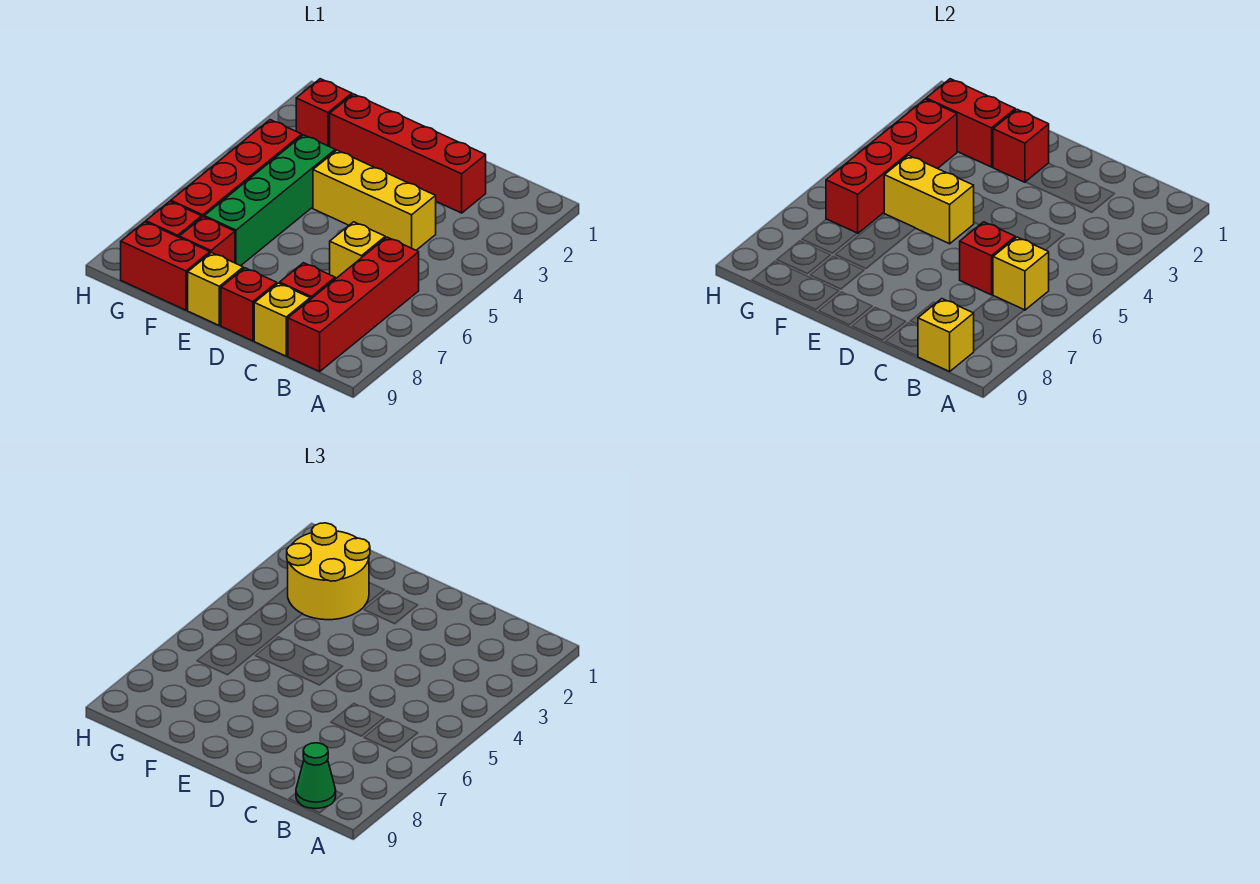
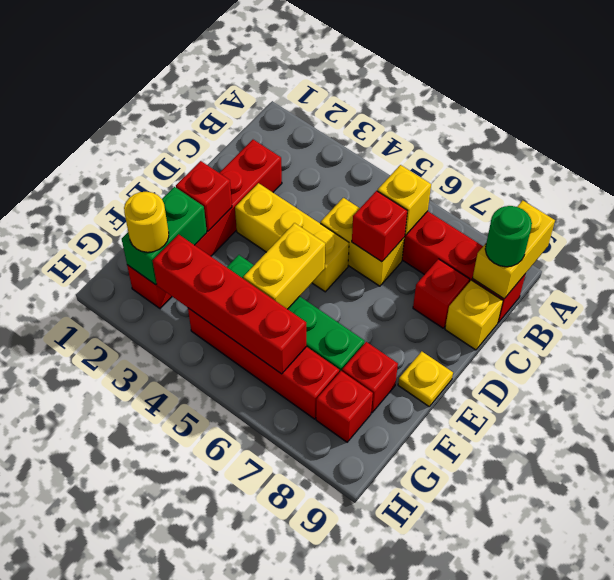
yellow 1x1 brick [918,299,974,371] -> yellow 1x2 brick [473,201,555,299]
green 1x1 cone [296,743,336,809] -> green 1x1 round brick [485,206,532,267]
yellow 1x3 brick [313,150,436,250] -> yellow 1x3 brick turned to [235,183,349,292]
yellow 1x1 brick [330,222,385,279] -> yellow 1x2 brick [320,198,405,286]
red 1x1 brick [221,268,277,341] -> none
yellow 1x1 brick [188,253,243,325] -> yellow 1x1 plate [398,351,453,406]
red 1x2 brick [926,79,1015,167] -> green 1x2 brick [122,187,207,285]
yellow 2x2 round brick [287,523,370,620] -> yellow 1x1 round brick [124,192,169,252]
red 1x2 brick [121,222,210,310] -> none

